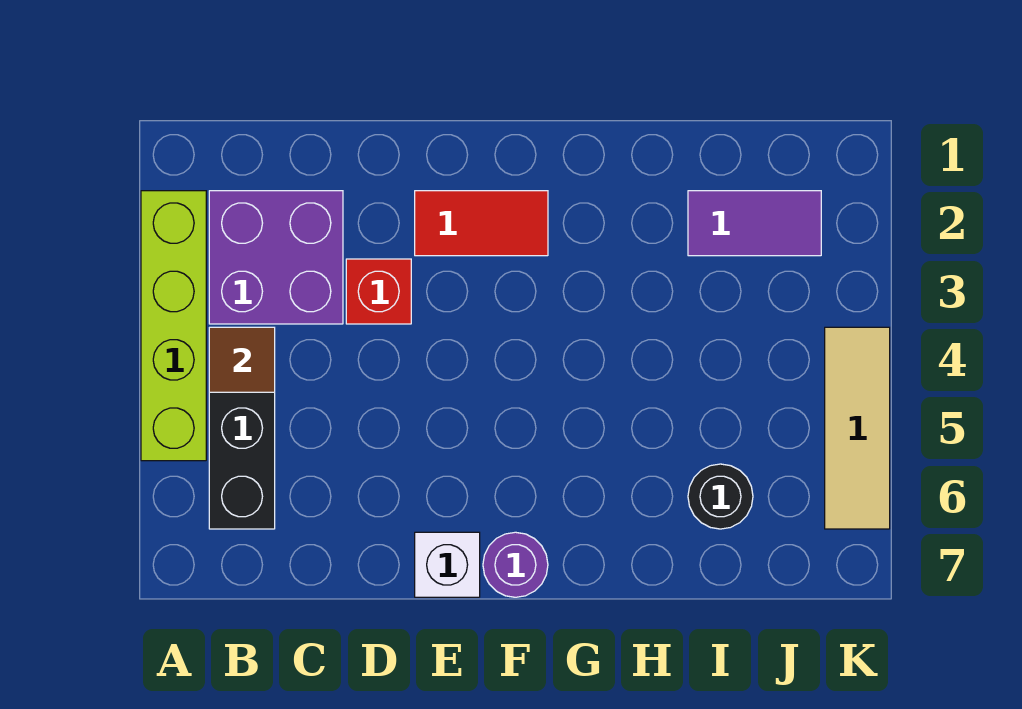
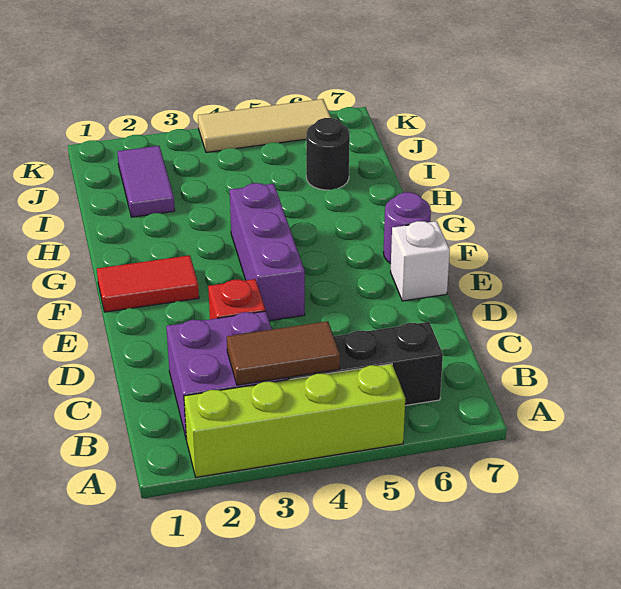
brown 1x1 tile [209,327,275,392] -> brown 1x2 tile [227,321,340,385]
red 1x2 tile [415,191,548,256] -> red 1x2 tile turned to [97,255,199,312]
none -> purple 1x3 brick [230,183,305,321]

